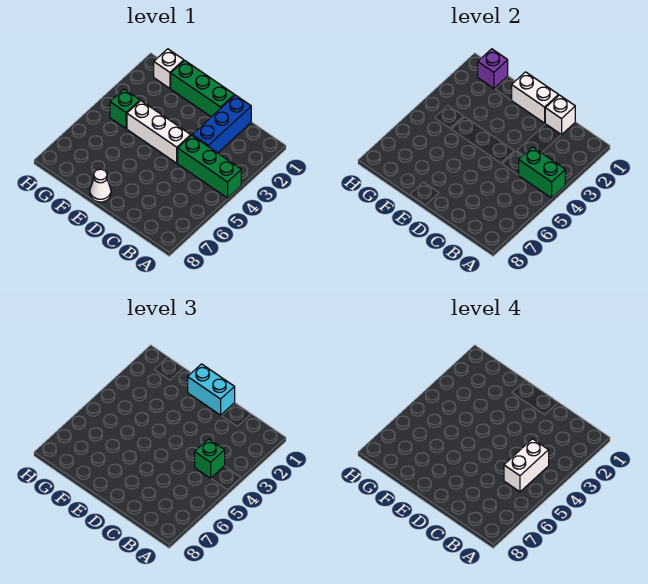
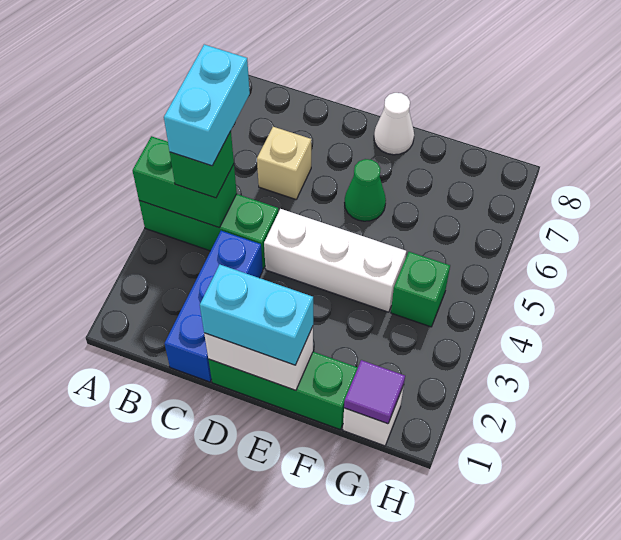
white 1x2 brick [504,439,549,492] -> cyan 1x2 brick [164,45,250,166]
white 1x1 brick [545,95,575,135] -> none
none -> tan 1x1 brick [257,127,311,199]
none -> green 1x1 cone [345,159,386,221]
purple 1x1 brick [478,49,508,88] -> purple 1x1 tile [344,360,405,424]

